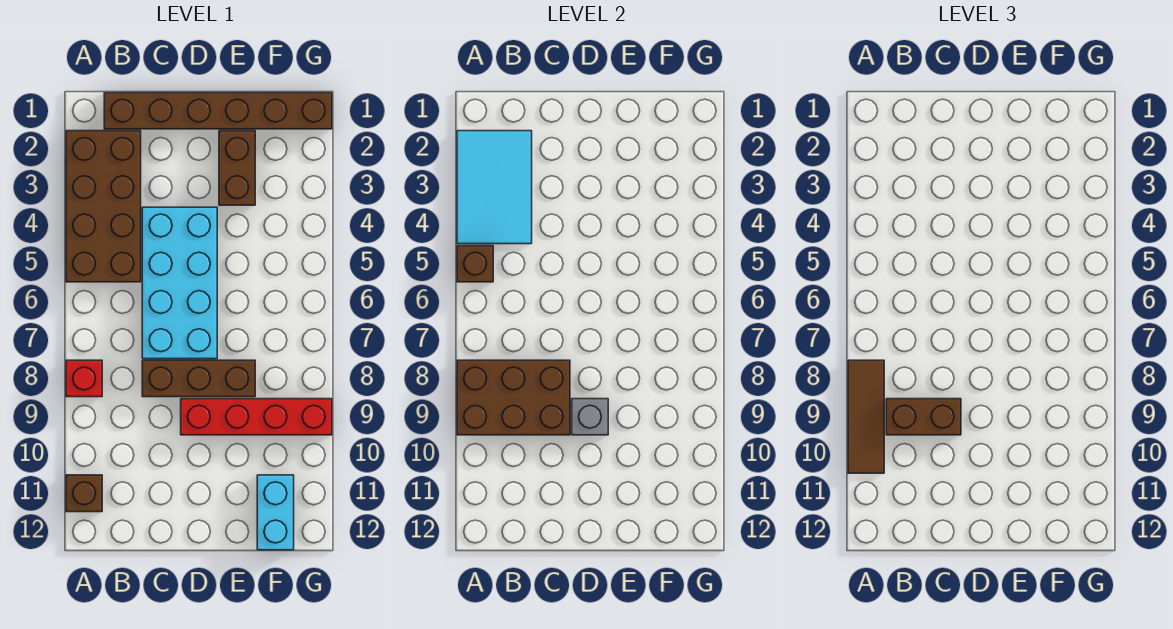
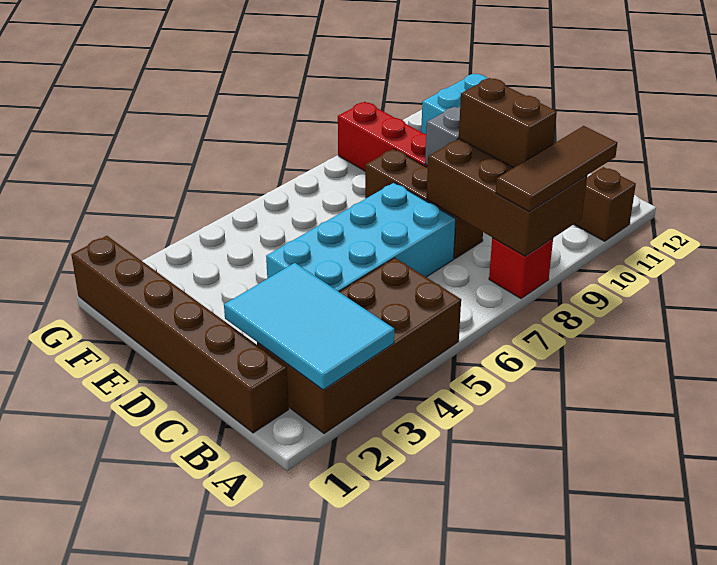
cyan 2x3 tile [457,131,532,244] -> cyan 2x3 tile turned to [224,263,394,390]
brown 1x1 brick [457,246,493,282] -> none
brown 1x2 brick [219,131,255,205] -> none

